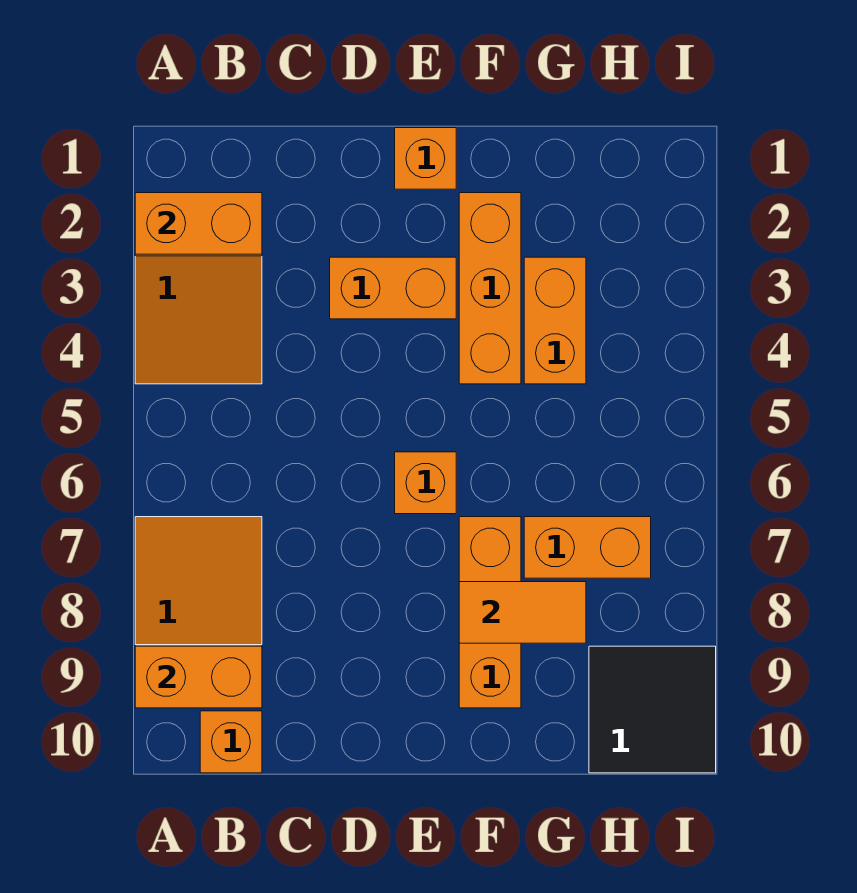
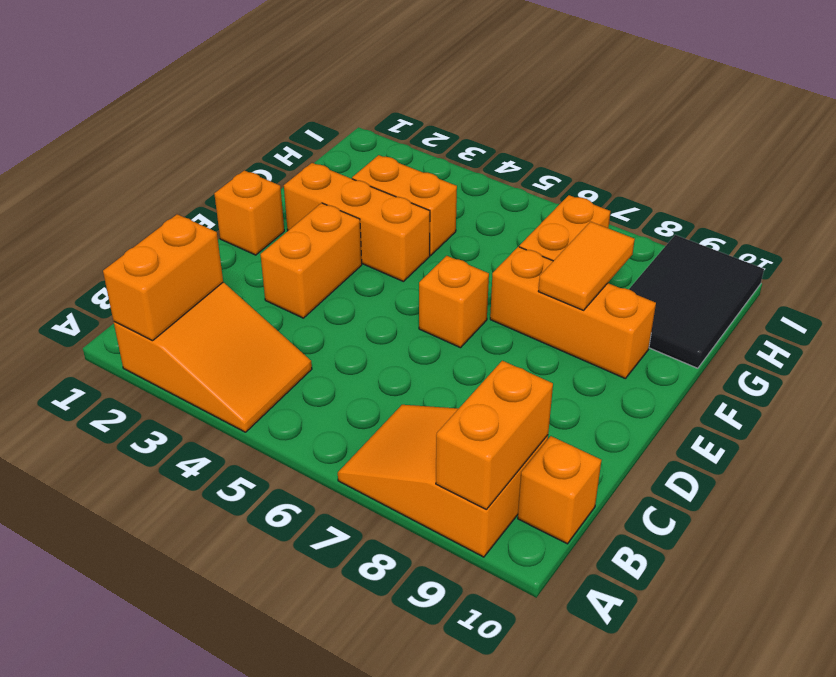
black 2x2 tile [589,646,716,773] -> black 2x3 tile [629,235,764,368]

